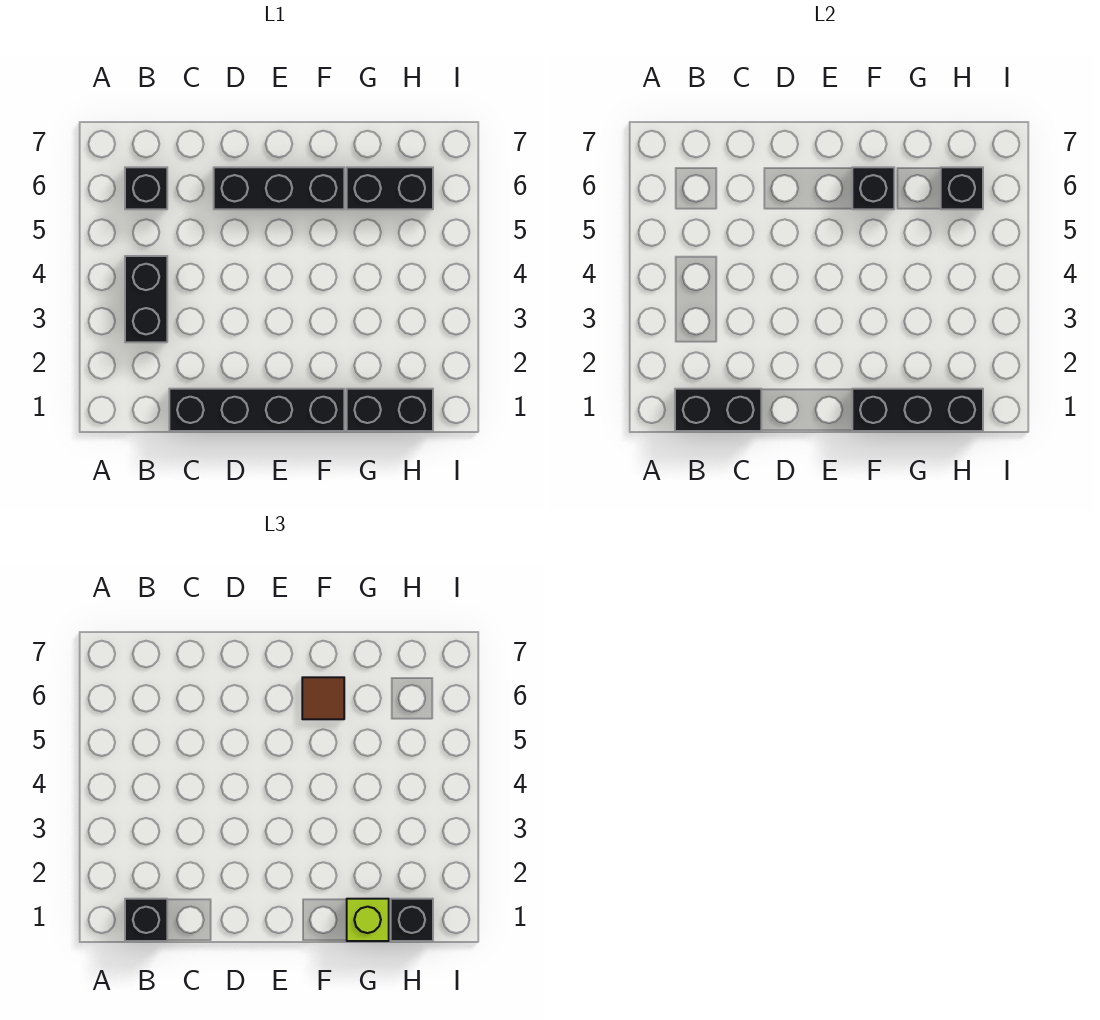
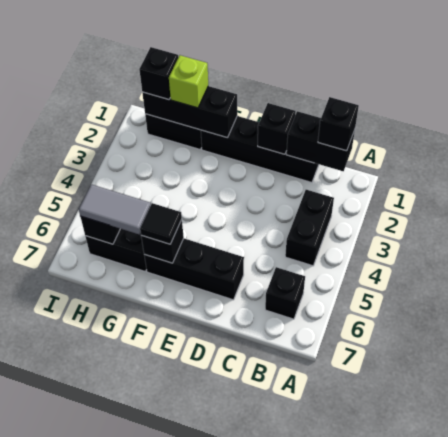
none -> black 1x1 brick [258,103,296,154]
brown 1x1 tile [302,677,344,719] -> black 1x1 tile [140,203,182,244]
none -> grey 1x2 tile [79,184,151,234]

